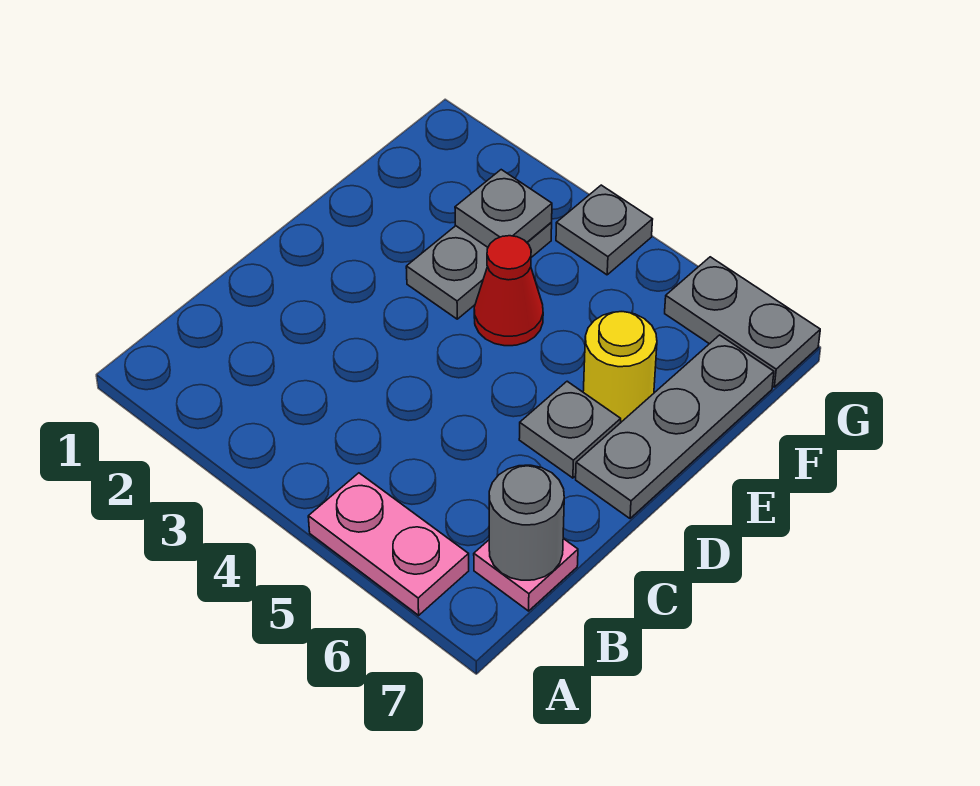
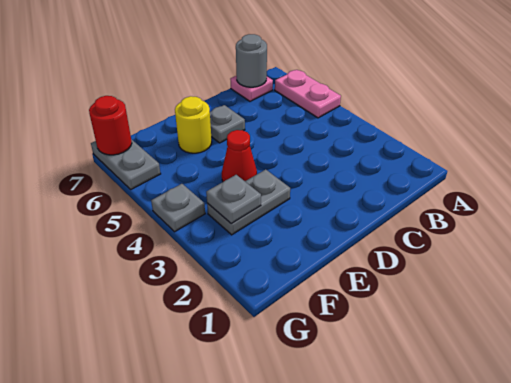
grey 1x3 plate [576,335,774,518] -> none
none -> red 1x1 round brick [89,96,132,155]

